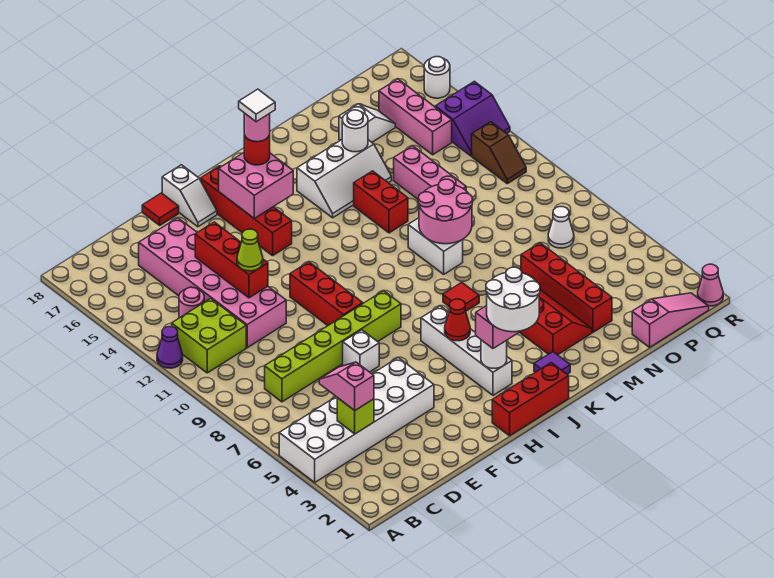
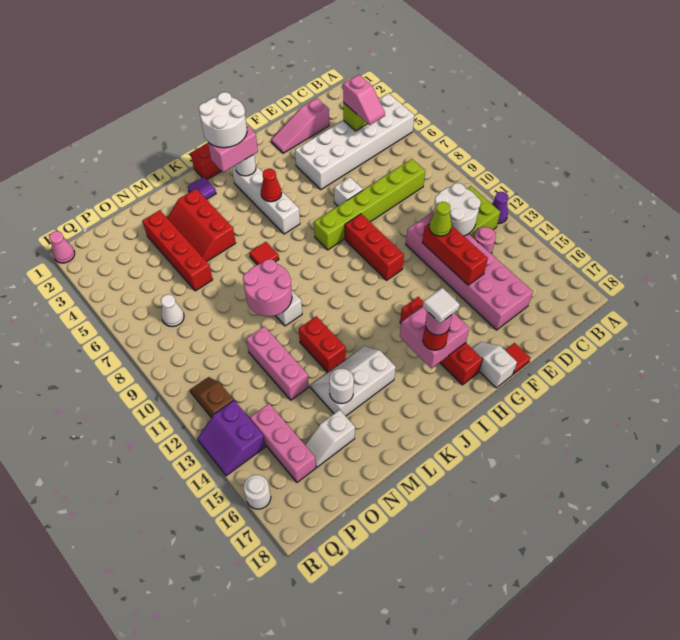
none -> white 2x2 round brick [433,183,481,236]
pink 1x3 slope [632,293,709,347] -> pink 1x3 slope moved to [271,98,329,153]
purple 2x2 slope [435,81,510,156] -> purple 2x2 slope turned to [197,401,266,476]

